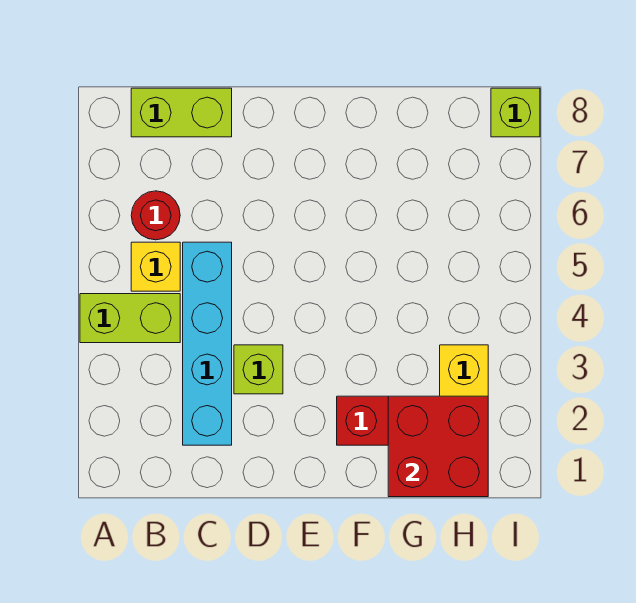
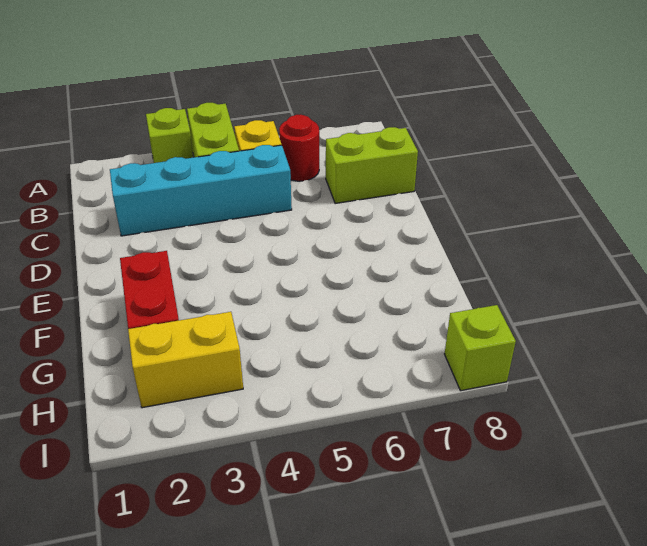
lime 1x2 brick [131,88,232,137] -> lime 1x2 brick turned to [326,127,418,204]
lime 1x1 brick [234,345,283,394] -> lime 1x1 brick moved to [146,108,193,163]
red 2x2 brick [388,396,488,497] -> none

